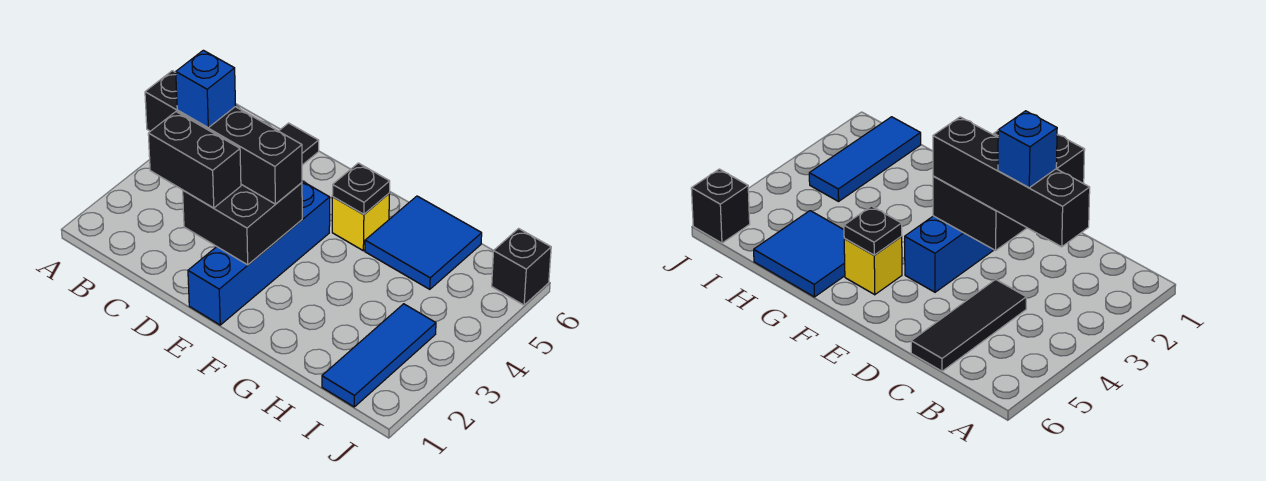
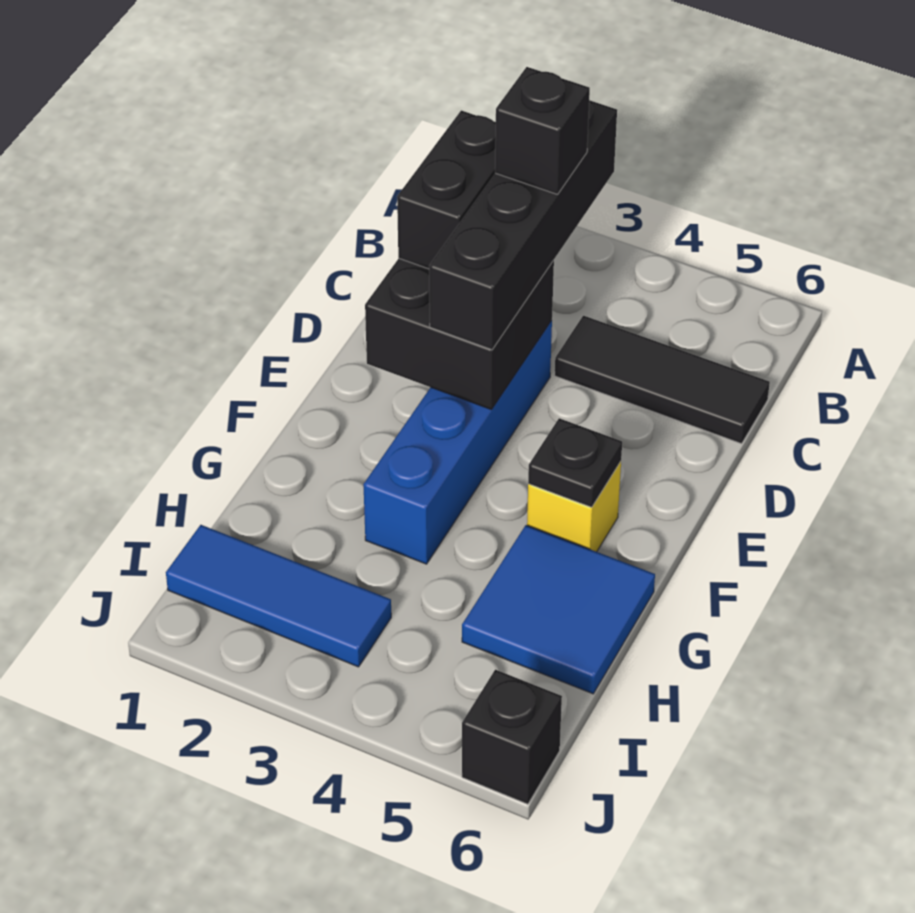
blue 1x1 brick [176,50,236,128] -> black 1x1 brick [495,67,590,194]
blue 1x4 brick [188,181,330,325] -> blue 1x4 brick turned to [363,320,552,564]

